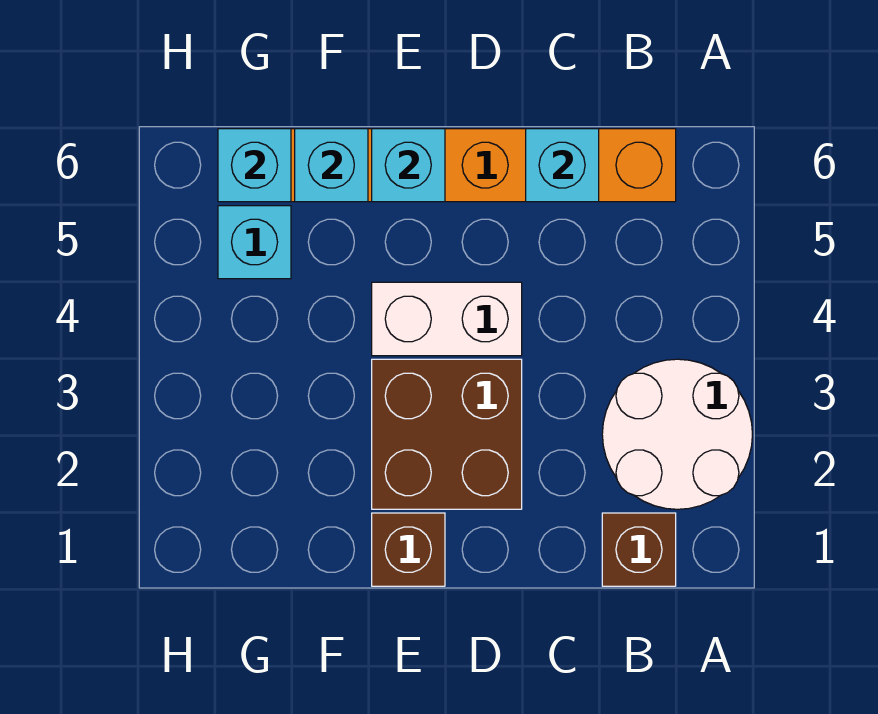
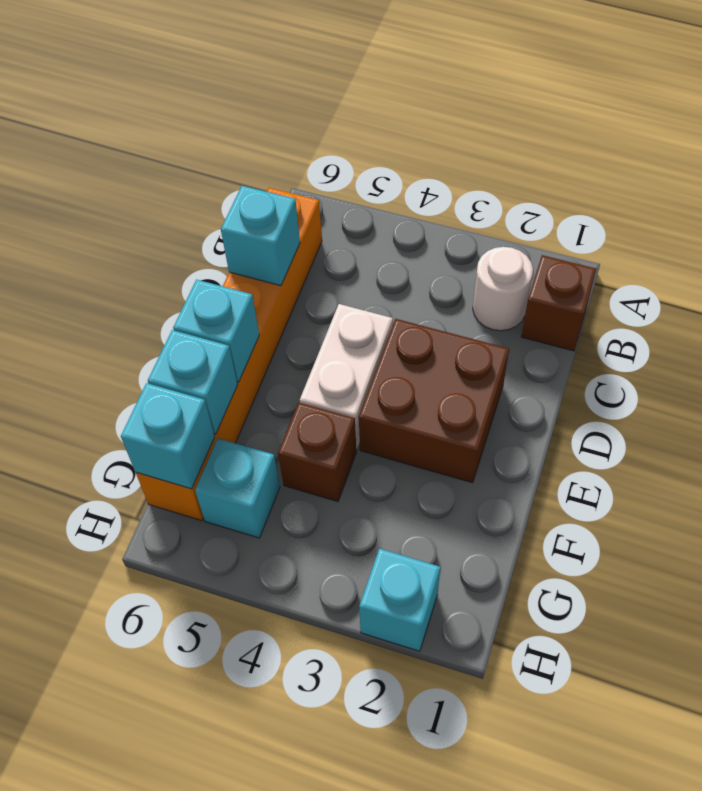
white 2x2 round brick [602,359,752,509] -> white 1x1 round brick [473,247,533,331]
brown 1x1 brick [372,513,445,586] -> brown 1x1 brick moved to [278,403,356,501]
none -> cyan 1x1 brick [359,549,440,651]

